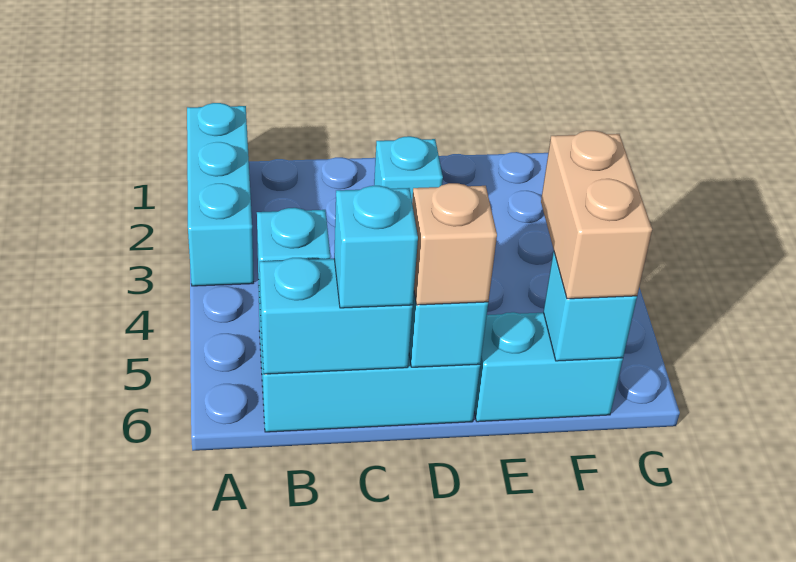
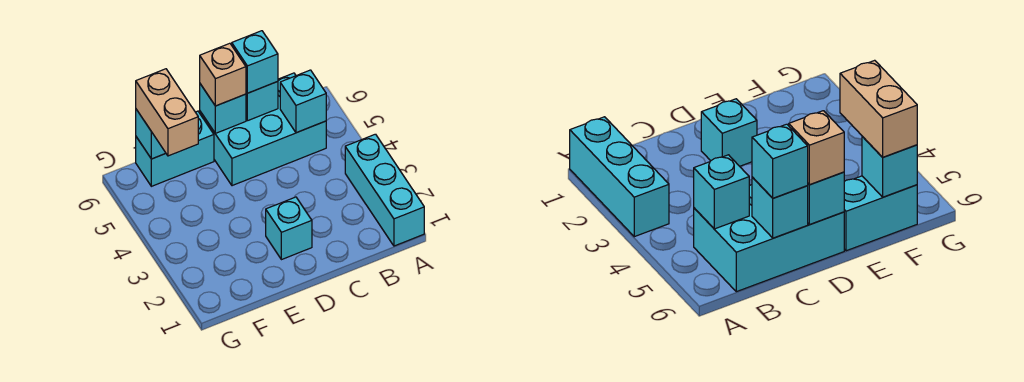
cyan 1x2 brick [260,258,413,374] -> cyan 1x1 brick [246,82,278,121]

